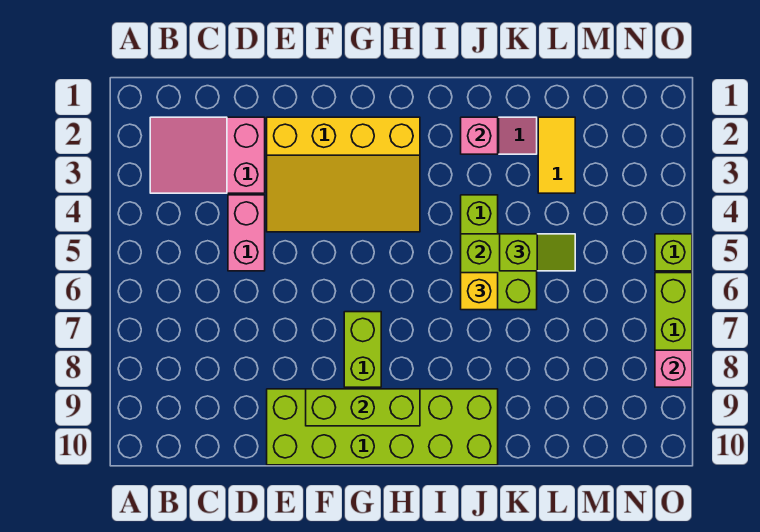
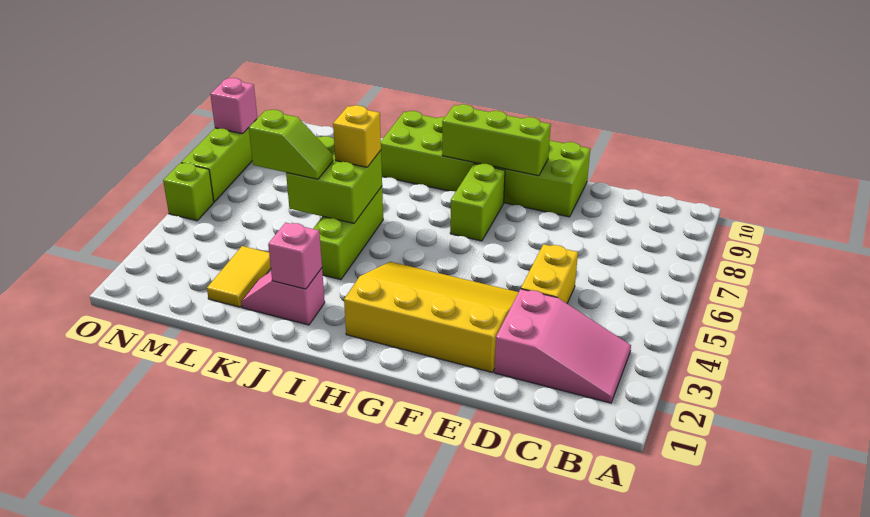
pink 1x2 brick [228,195,265,271] -> yellow 1x2 brick [521,244,578,303]
lime 1x2 slope [500,234,575,271] -> lime 1x2 slope turned to [249,110,333,179]

